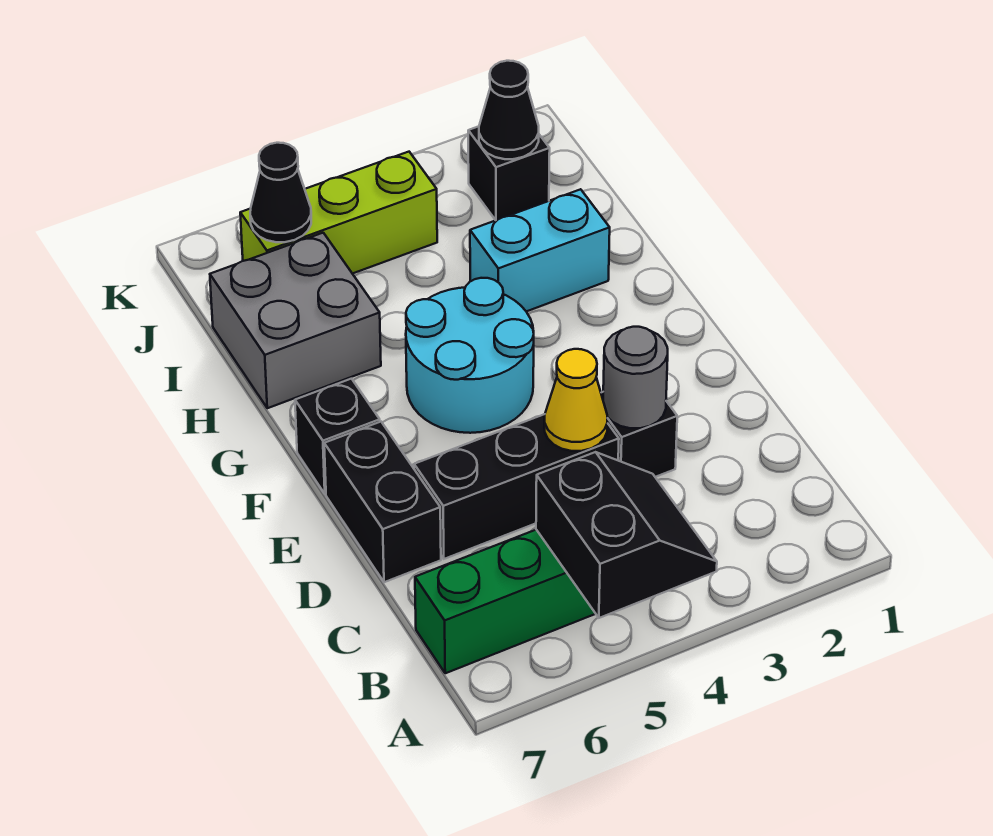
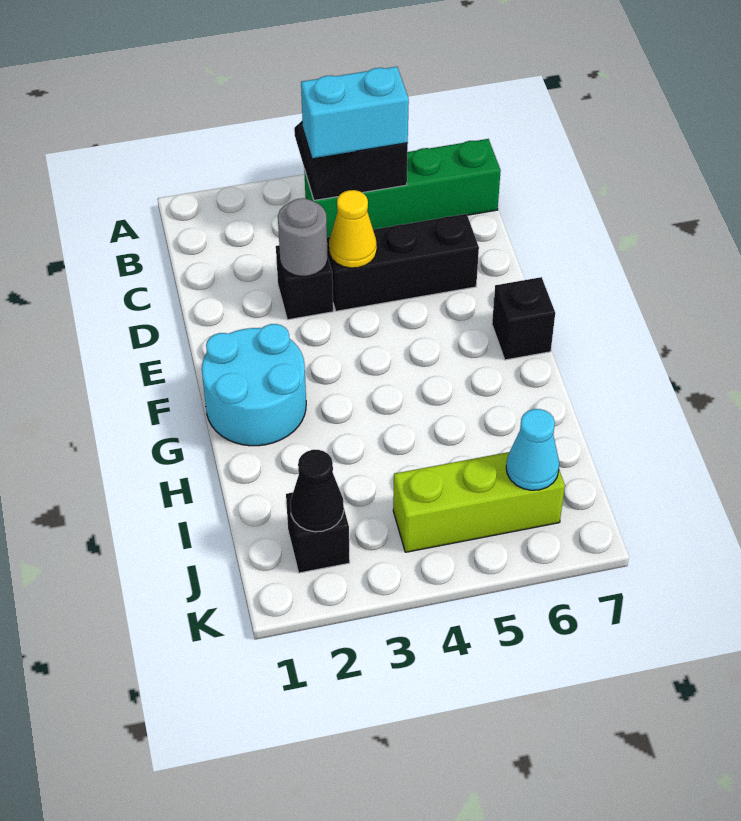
black 1x2 brick [324,422,441,582] -> none
cyan 2x2 round brick [406,278,534,433] -> cyan 2x2 round brick moved to [202,324,306,446]
cyan 1x2 brick [470,189,610,312] -> cyan 1x2 brick moved to [301,67,409,158]
grey 2x2 brick [210,233,381,408] -> none
black 1x1 cone [250,143,311,242] -> cyan 1x1 cone [506,409,559,490]

